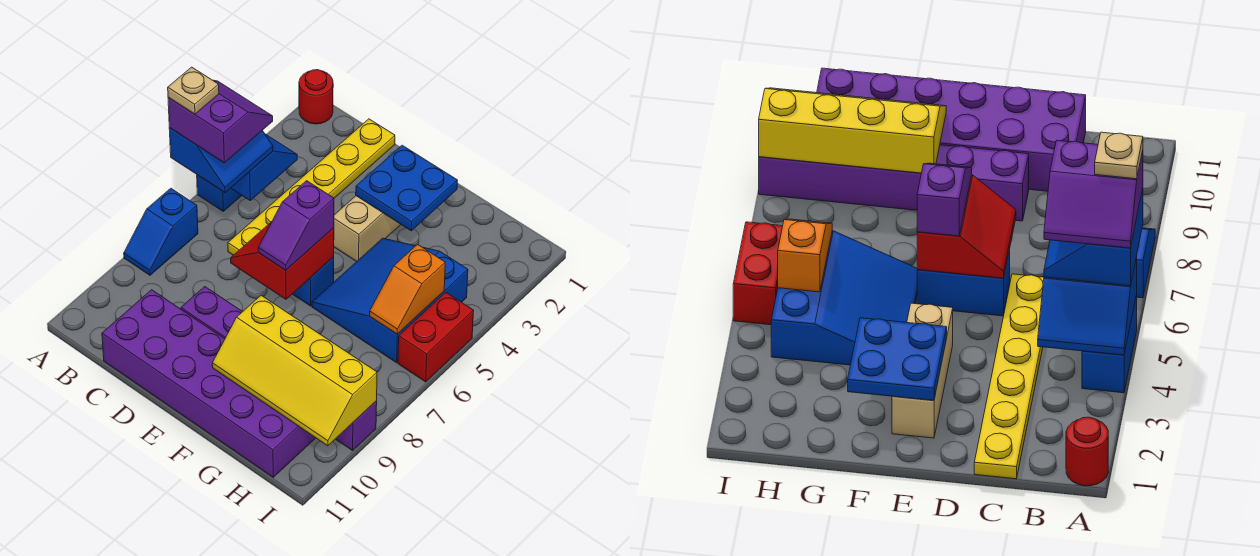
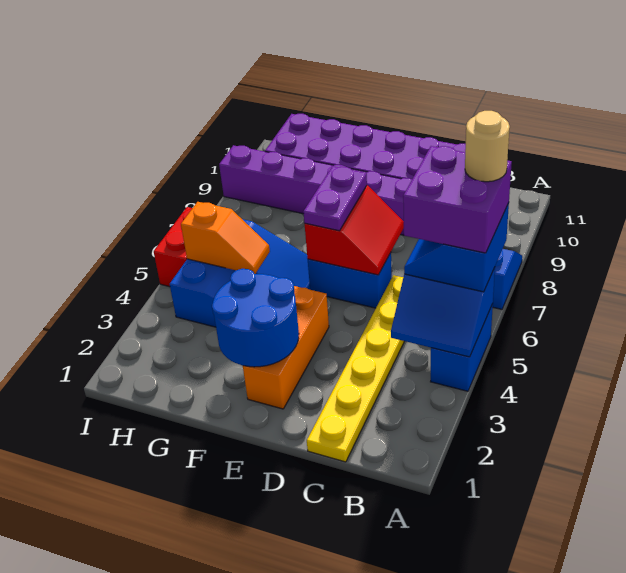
red 1x1 round brick [299,70,333,124] -> none
purple 2x2 slope [168,80,273,163] -> purple 2x2 brick [403,146,512,253]
tan 1x1 plate [168,67,219,114] -> tan 1x1 round brick [465,111,510,182]
tan 1x3 brick [334,196,401,262] -> orange 1x3 brick [243,286,329,409]
blue 2x2 plate [356,145,458,231] -> blue 2x2 round brick [212,269,299,367]
purple 1x2 slope [258,181,334,270] -> purple 1x2 plate [303,166,367,231]
yellow 2x4 slope [212,295,377,446] -> none
orange 1x2 slope [370,244,445,334] -> orange 1x2 slope turned to [181,202,270,274]

